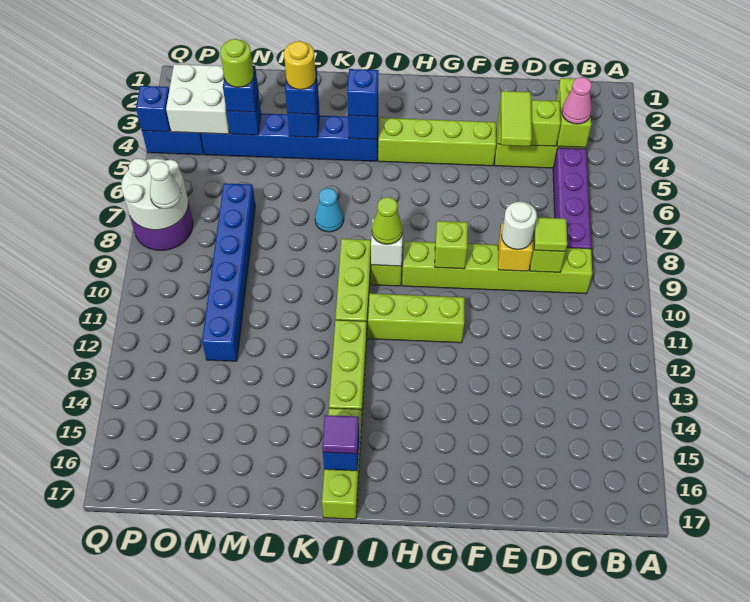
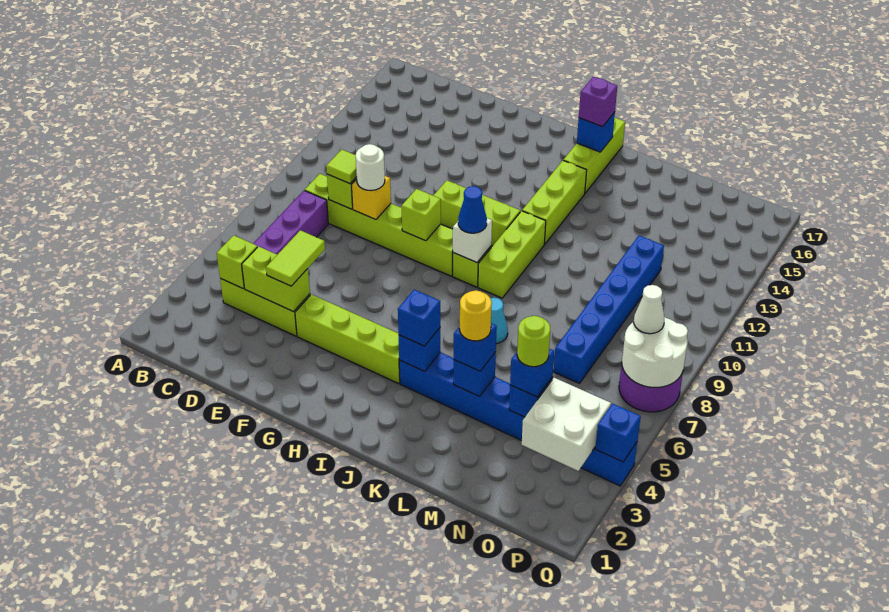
lime 1x2 brick [556,78,591,147] -> lime 1x1 brick [217,235,257,288]
pink 1x1 cone [562,77,592,124] -> none
lime 1x1 cone [372,197,403,244] -> blue 1x1 cone [458,186,487,233]
purple 1x1 tile [322,415,359,454] -> purple 1x1 brick [579,77,617,127]

